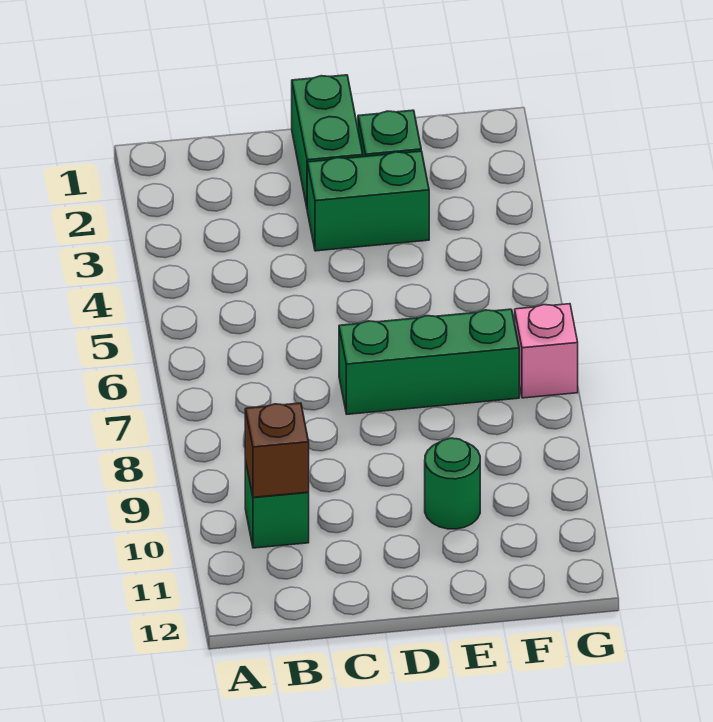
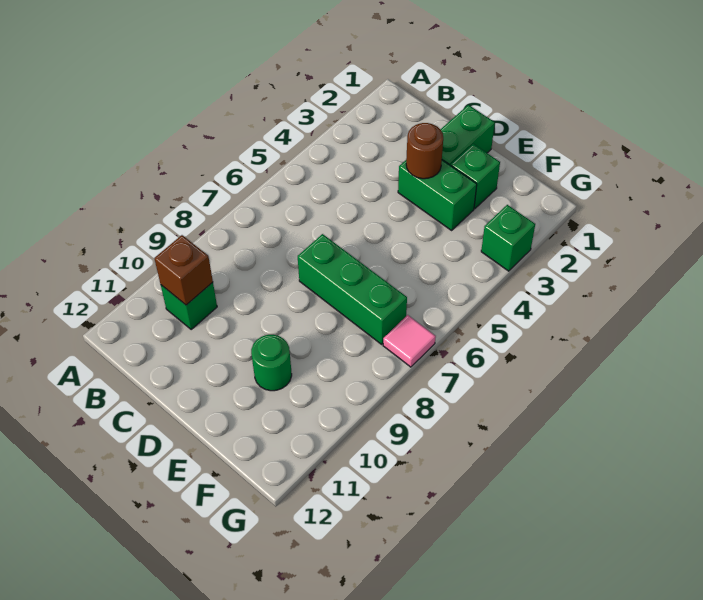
none -> brown 1x1 round brick [406,123,443,179]
none -> green 1x1 brick [481,205,535,271]
pink 1x1 brick [515,304,578,398] -> pink 1x1 tile [383,315,436,367]

